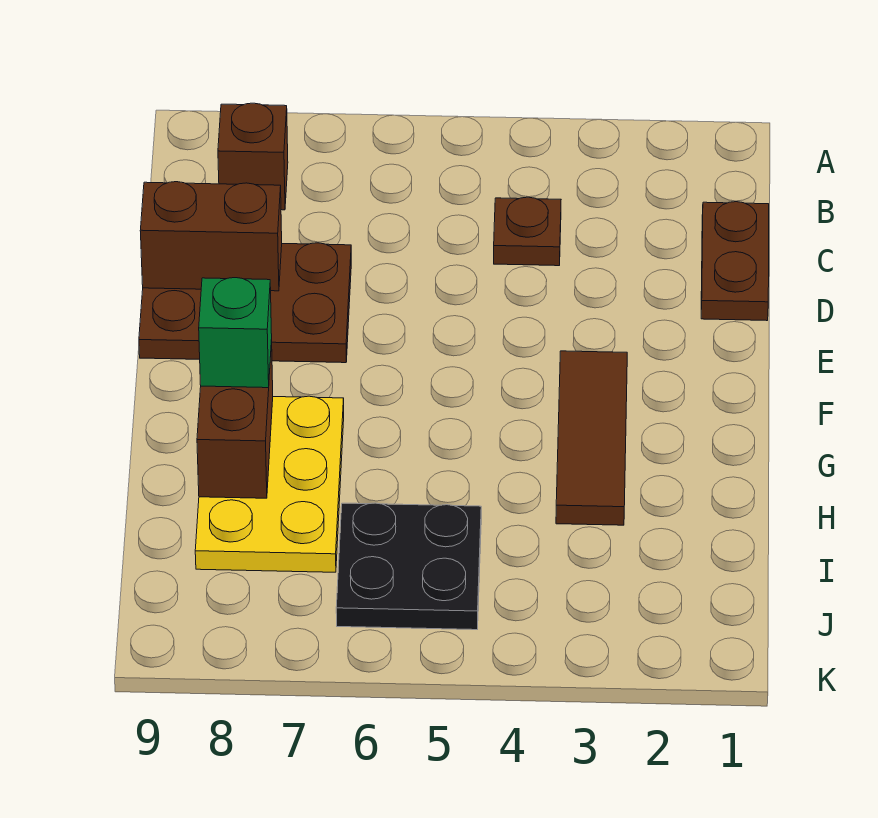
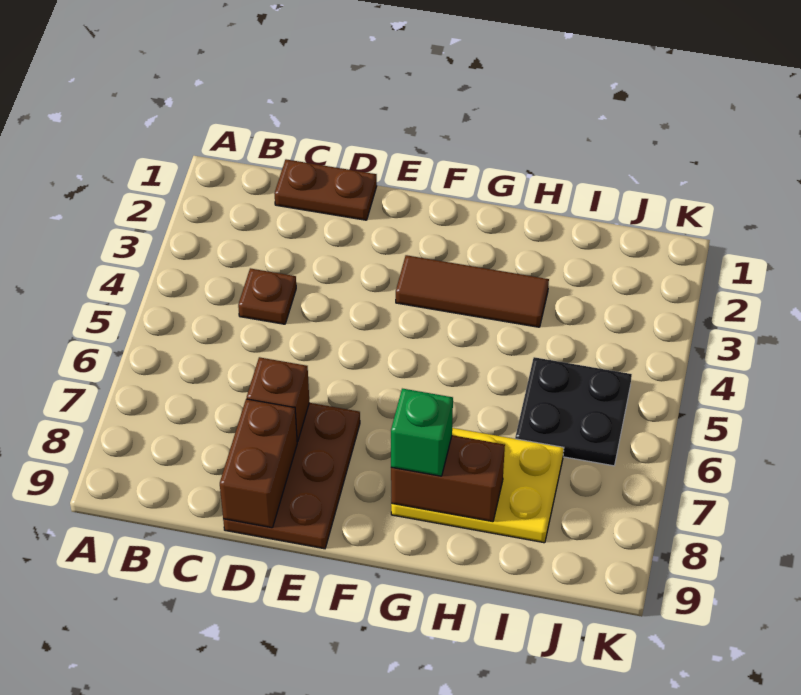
brown 1x1 brick [218,103,288,210] -> brown 1x1 brick moved to [247,357,309,442]

